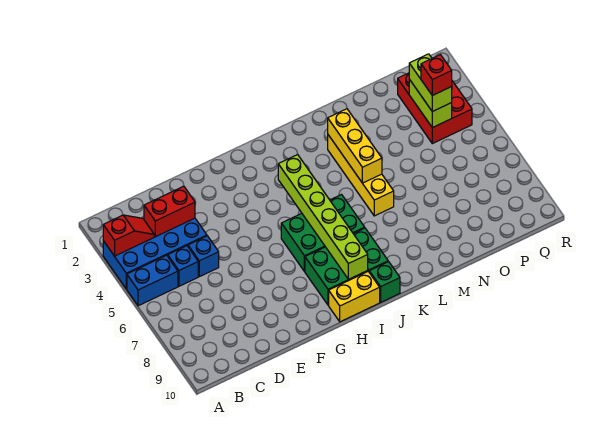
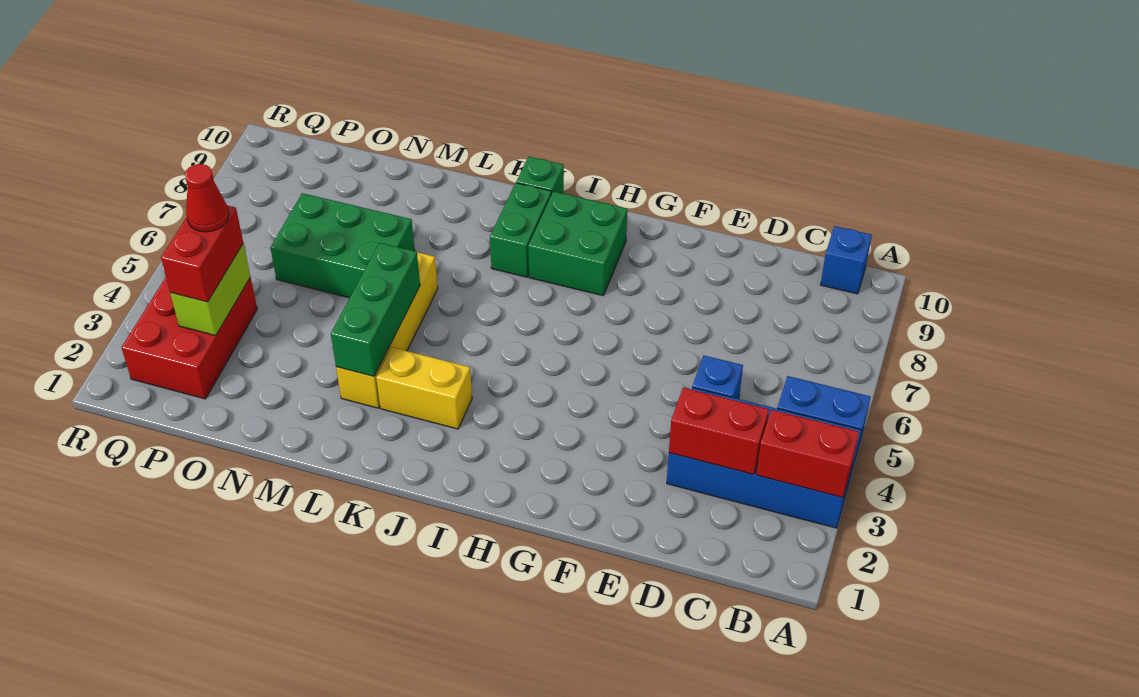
red 1x2 slope [103,215,154,256] -> red 1x2 brick [756,410,859,497]
blue 1x1 brick [168,246,198,286] -> blue 1x1 brick moved to [821,226,872,294]
green 2x3 brick [281,195,365,271] -> green 2x3 brick moved to [270,193,415,298]
yellow 1x2 brick [329,271,380,322] -> yellow 1x2 brick moved to [376,347,472,429]
lime 1x6 brick [278,155,368,279] -> none
yellow 1x3 brick [328,109,382,183] -> green 1x3 brick [331,243,420,376]
lime 1x2 brick [409,54,452,112] -> red 1x2 brick [161,206,243,302]
red 1x1 brick [421,55,452,95] -> red 1x1 cone [185,164,229,232]

